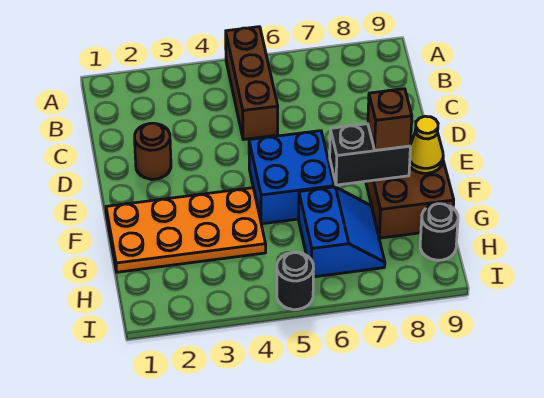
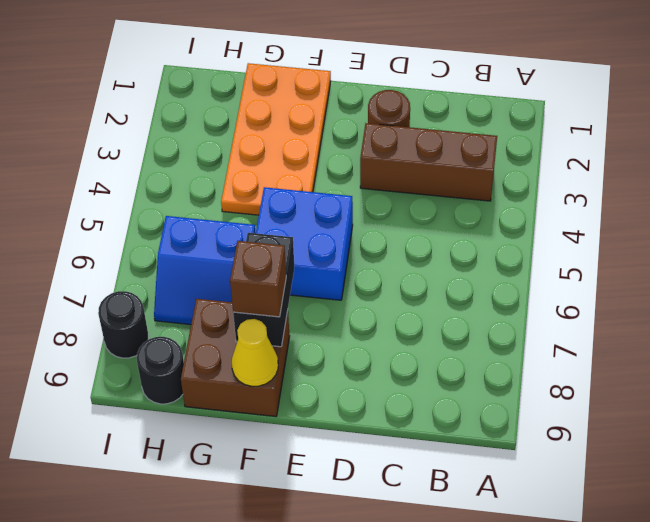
brown 1x3 brick [226,27,278,140] -> brown 1x3 brick moved to [360,123,497,201]
black 1x1 round brick [277,252,314,310] -> black 1x1 round brick moved to [98,291,148,358]

